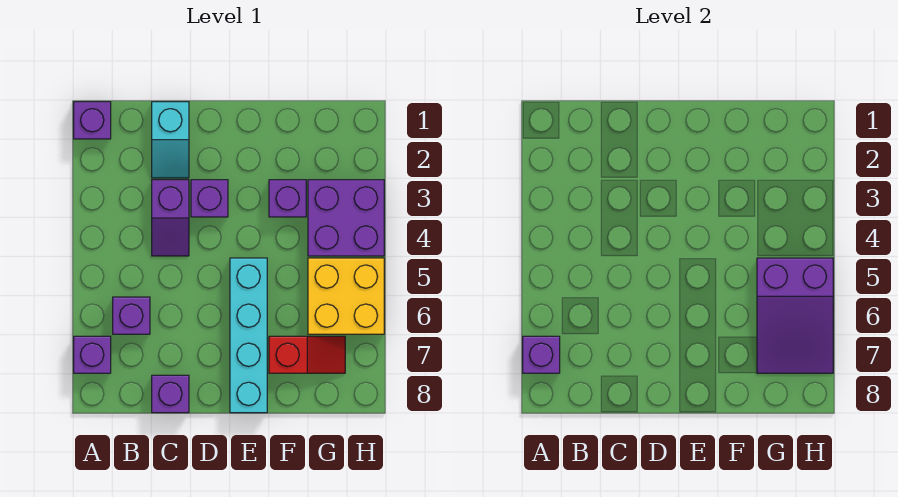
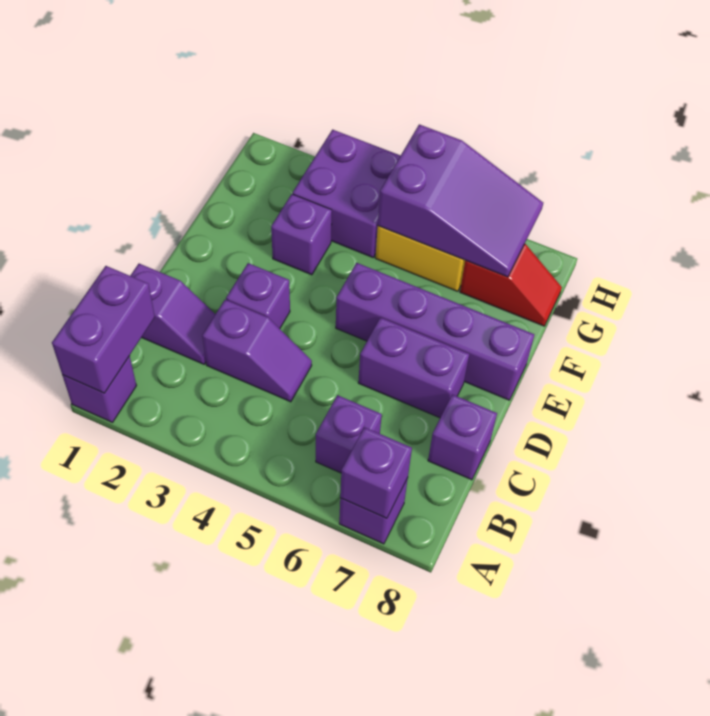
none -> purple 1x2 brick [52,266,155,393]
cyan 1x2 slope [152,102,189,178] -> purple 1x2 slope [130,264,215,364]
none -> purple 1x2 brick [358,317,469,418]
cyan 1x4 brick [230,258,267,413] -> purple 1x4 brick [336,263,534,400]
red 1x2 slope [269,336,345,373] -> red 1x2 slope turned to [460,244,562,326]

